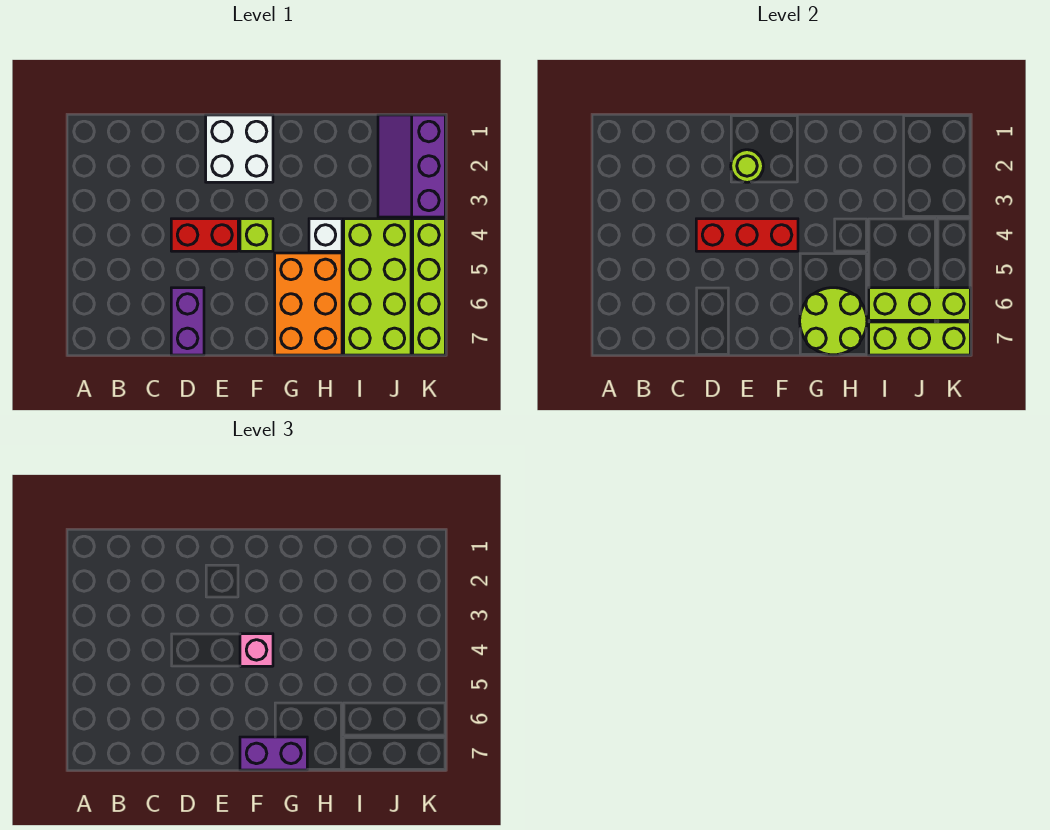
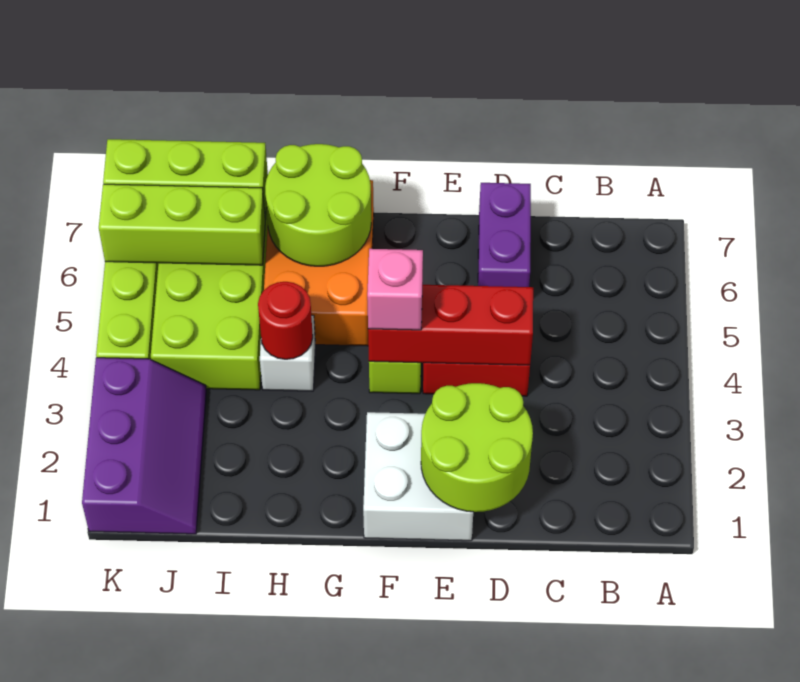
lime 1x1 round brick [731,150,763,182] -> lime 2x2 round brick [421,383,533,512]
purple 1x2 brick [240,737,307,770] -> none
none -> red 1x1 round brick [258,282,313,359]

